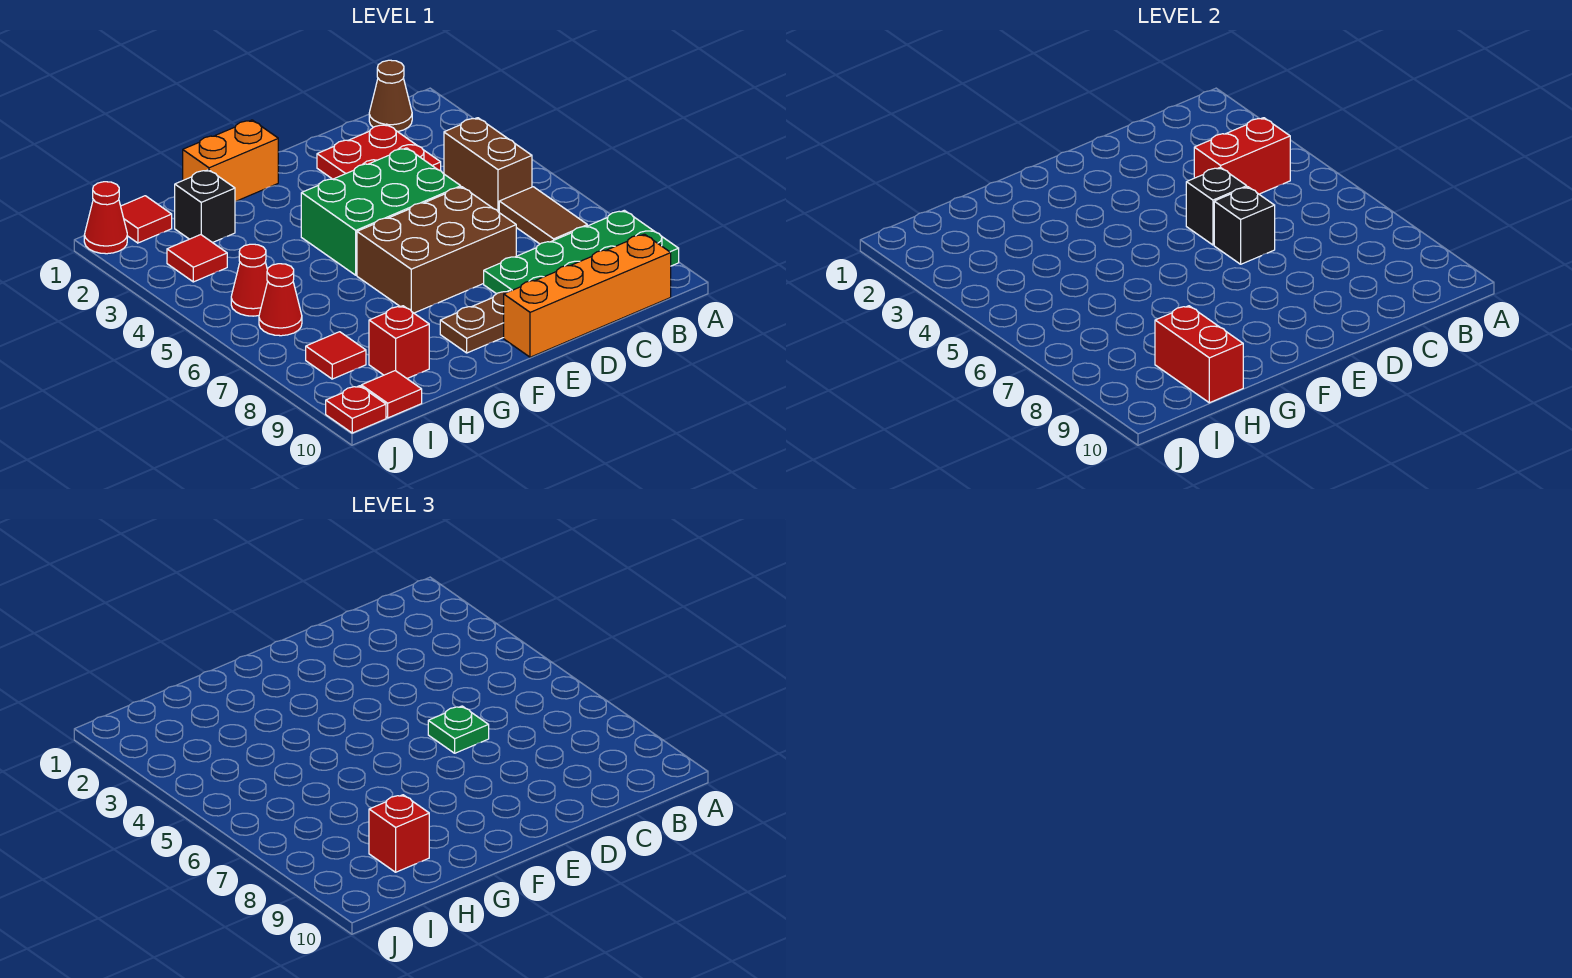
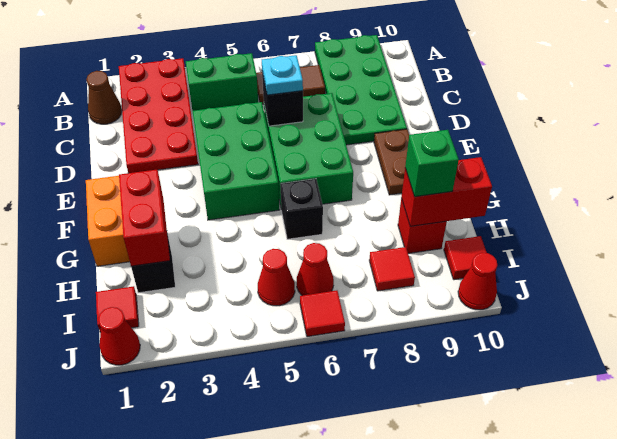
brown 1x2 brick [444,118,532,212] -> green 1x2 brick [186,53,258,111]
red 1x2 brick [1194,118,1290,194] -> red 1x2 brick moved to [119,170,170,266]
orange 1x4 brick [504,234,671,357] -> none
red 2x2 plate [317,124,441,179] -> red 2x4 plate [119,58,198,173]
black 1x1 brick [1186,167,1247,245] -> black 1x1 brick moved to [280,179,323,239]
brown 2x3 brick [357,187,516,313] -> green 2x3 brick [264,93,353,206]
green 1x1 plate [428,706,489,753] -> cyan 1x1 plate [262,55,303,95]
red 1x1 brick [369,795,429,872] -> green 1x1 brick [405,130,459,197]
red 1x1 tile [167,235,227,282] -> red 1x1 tile moved to [300,291,345,337]
red 1x1 plate [326,386,386,433] -> red 1x1 cone [458,253,497,310]

